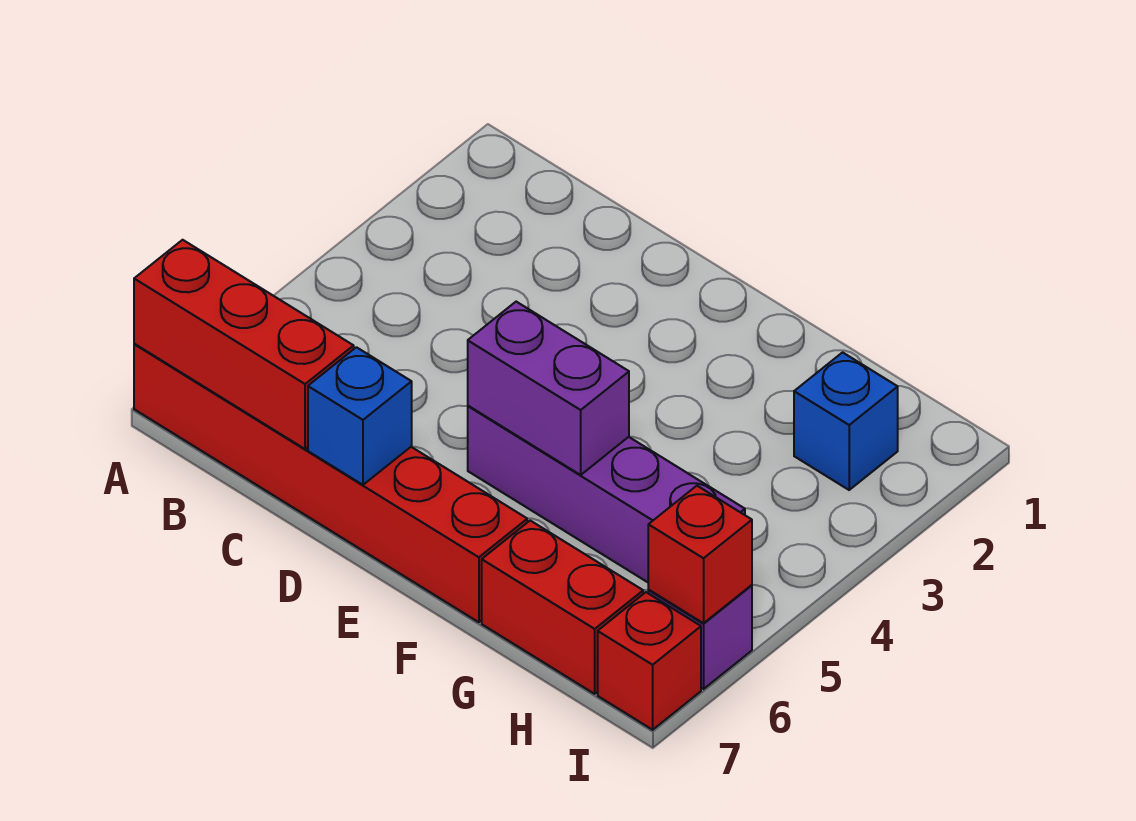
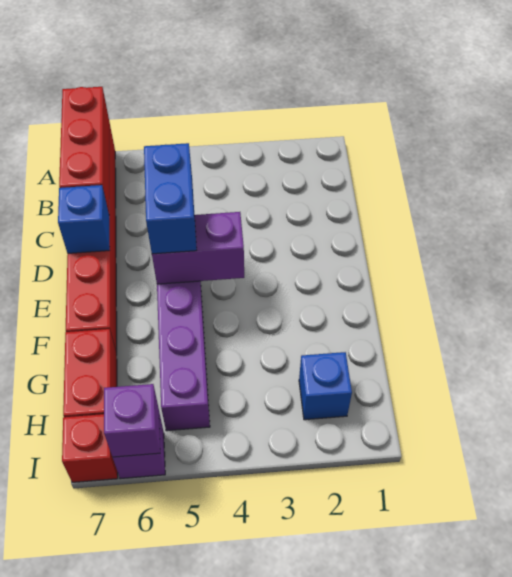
none -> blue 1x2 brick [144,143,197,254]
purple 1x2 brick [468,302,629,475] -> purple 1x2 brick turned to [152,212,244,284]
red 1x1 brick [648,486,752,623] -> purple 1x1 brick [104,384,160,457]

